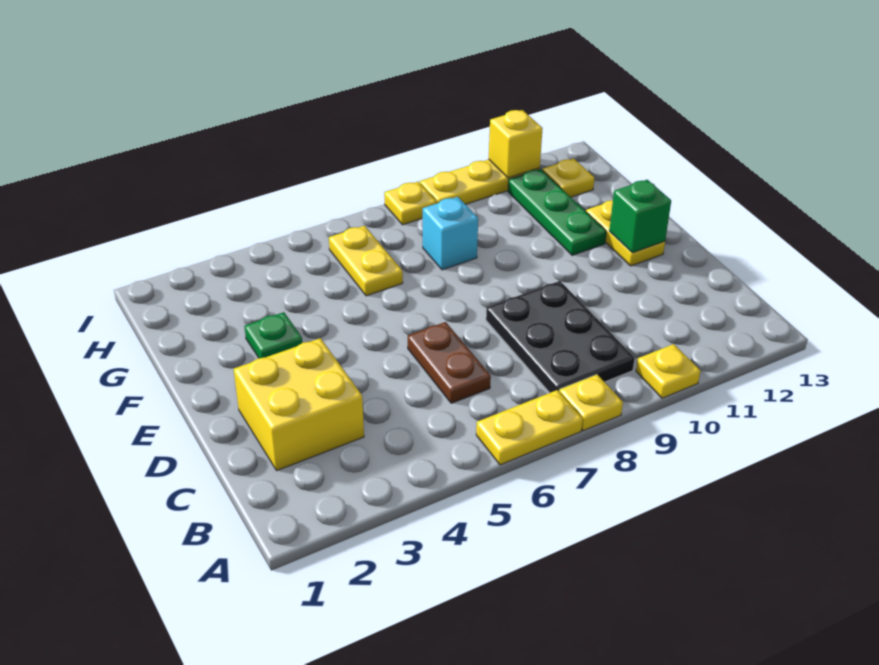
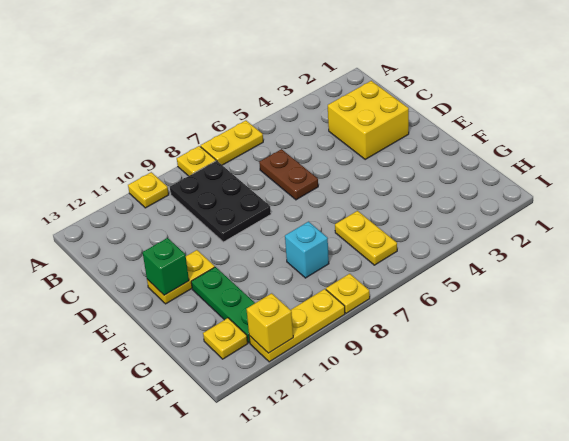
yellow 1x2 plate [586,200,665,266] -> yellow 1x2 plate turned to [147,250,215,304]
green 1x1 plate [244,312,302,358] -> none

